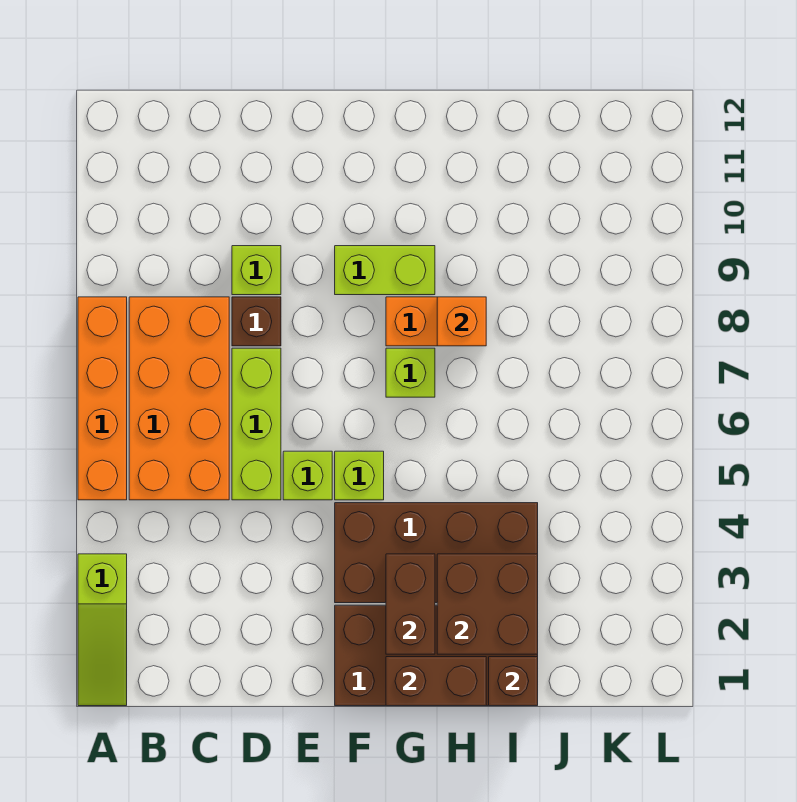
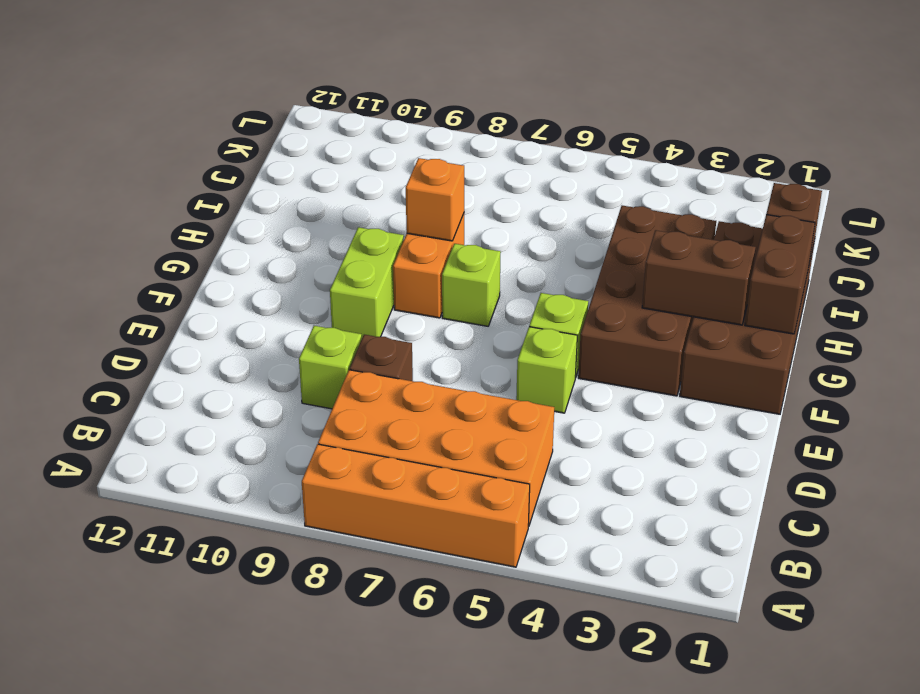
lime 1x3 slope [78,554,127,706] -> none
lime 1x3 brick [232,348,281,500] -> none
brown 2x2 brick [437,554,538,654] -> none

